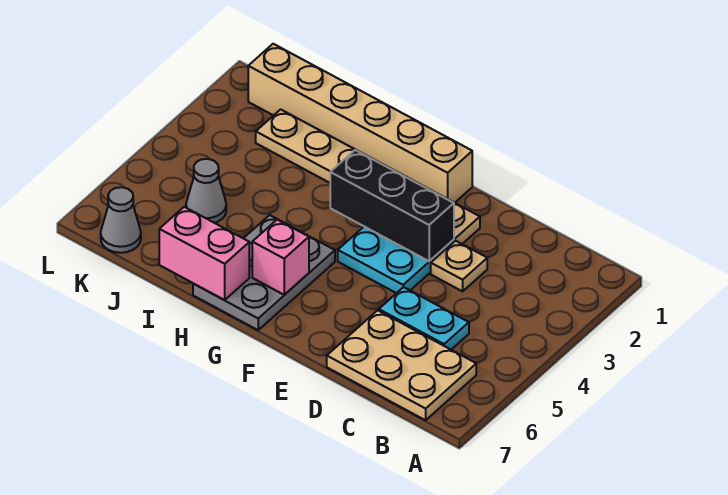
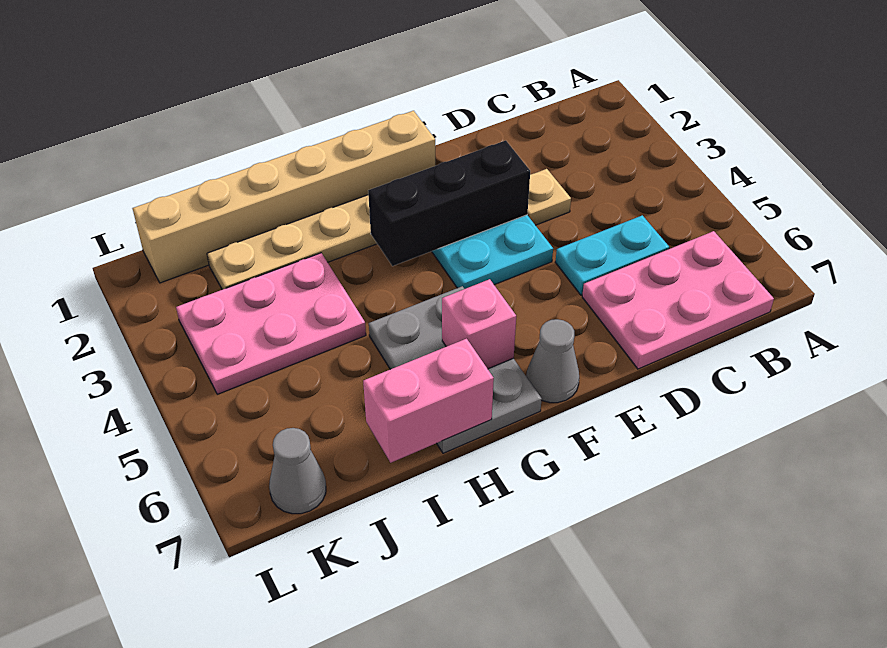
tan 2x3 plate [327,310,476,420] -> pink 2x3 plate [582,231,774,369]
none -> pink 2x3 plate [176,253,366,394]
grey 1x1 cone [186,159,226,223] -> grey 1x1 cone moved to [526,319,579,403]

